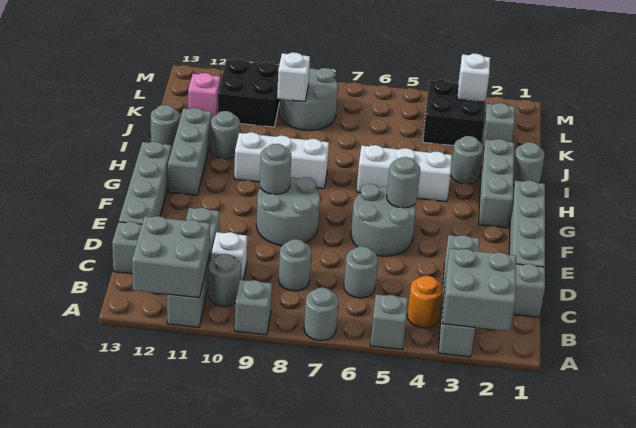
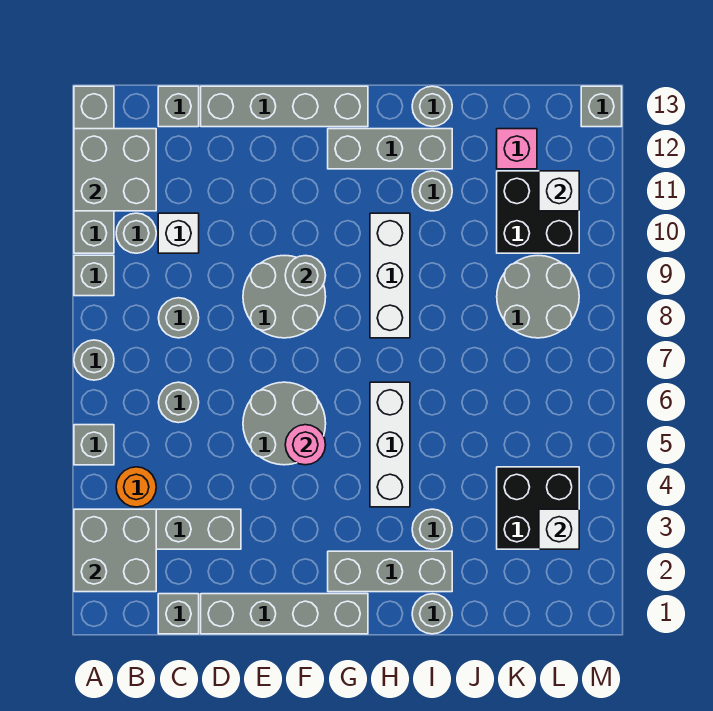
grey 1x4 brick [167,208,220,327] -> grey 1x4 brick turned to [74,86,114,253]
grey 1x1 round brick [387,157,420,208] -> pink 1x1 round brick [285,425,326,465]
grey 1x1 brick [482,103,515,149] -> grey 1x1 brick moved to [581,86,622,127]
white 1x1 brick [277,53,310,102] -> white 1x1 brick moved to [539,171,579,211]

